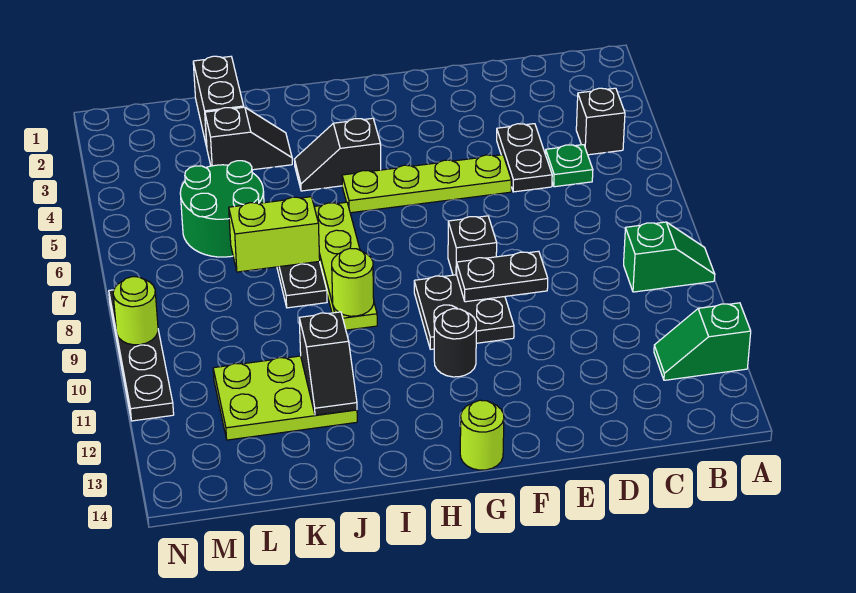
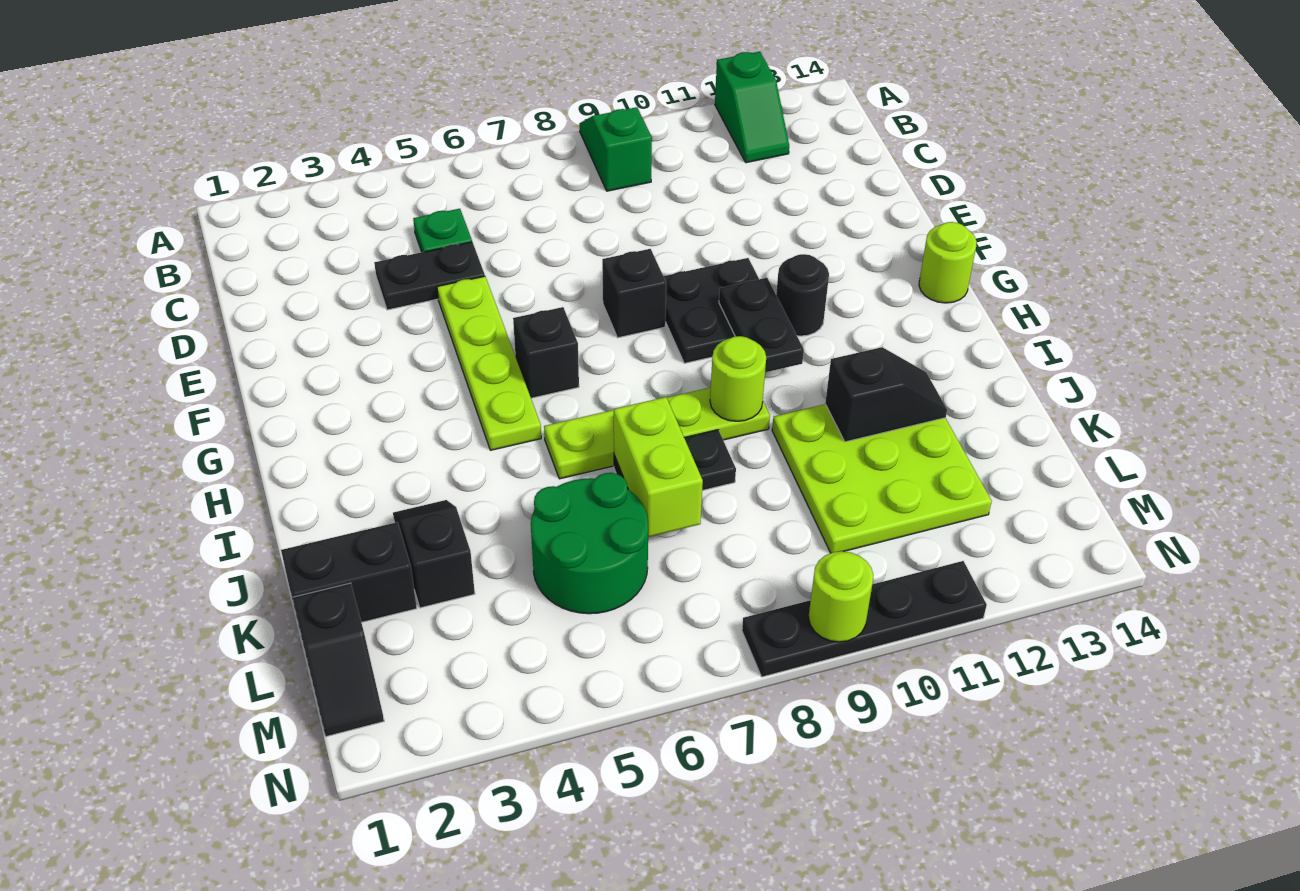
black 1x1 brick [576,88,625,155] -> black 1x1 brick moved to [513,307,579,398]
black 1x2 plate [457,251,548,302] -> black 1x2 plate moved to [719,278,804,372]
black 1x2 slope [294,118,381,191] -> black 1x2 slope moved to [292,583,384,737]
lime 2x3 plate [213,356,357,440] -> lime 3x3 plate [772,404,992,553]

